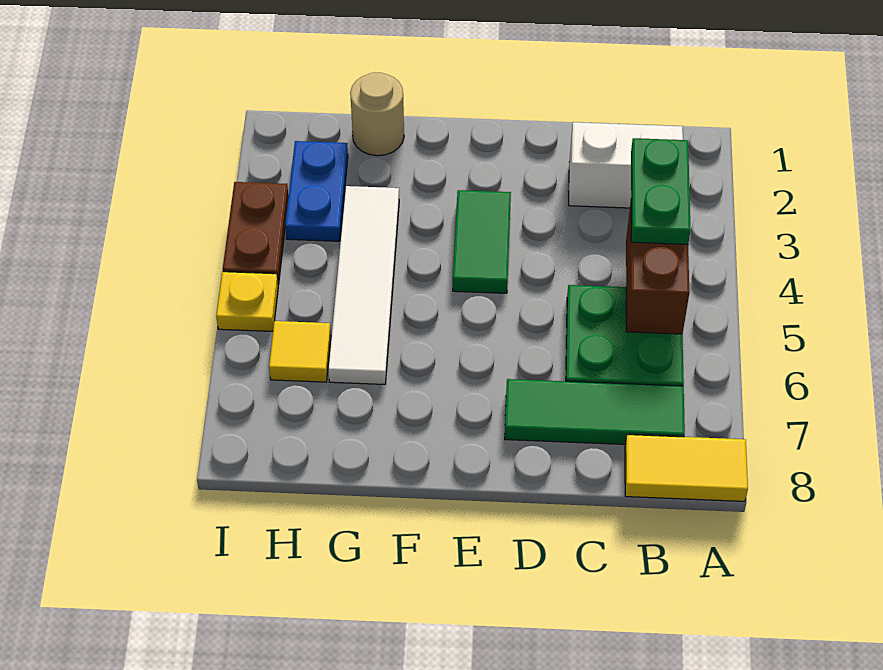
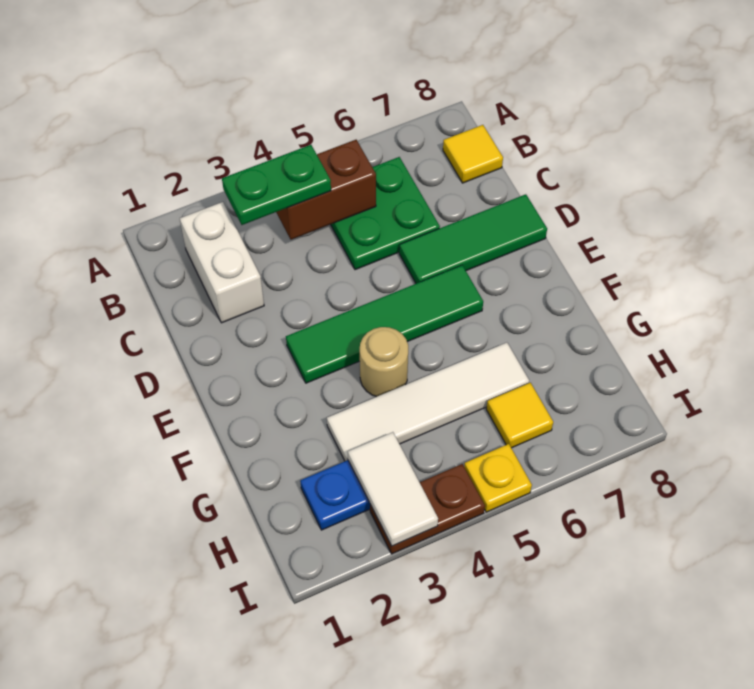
yellow 1x2 tile [625,435,748,501] -> yellow 1x1 tile [443,125,503,183]
green 1x3 tile [505,379,685,444] -> green 1x3 tile turned to [399,194,547,284]
green 1x2 tile [453,190,511,293] -> green 1x4 tile [286,265,483,383]
tan 1x1 round brick [350,73,404,156] -> tan 1x1 round brick moved to [360,327,408,397]
none -> white 1x2 tile [348,432,438,546]

